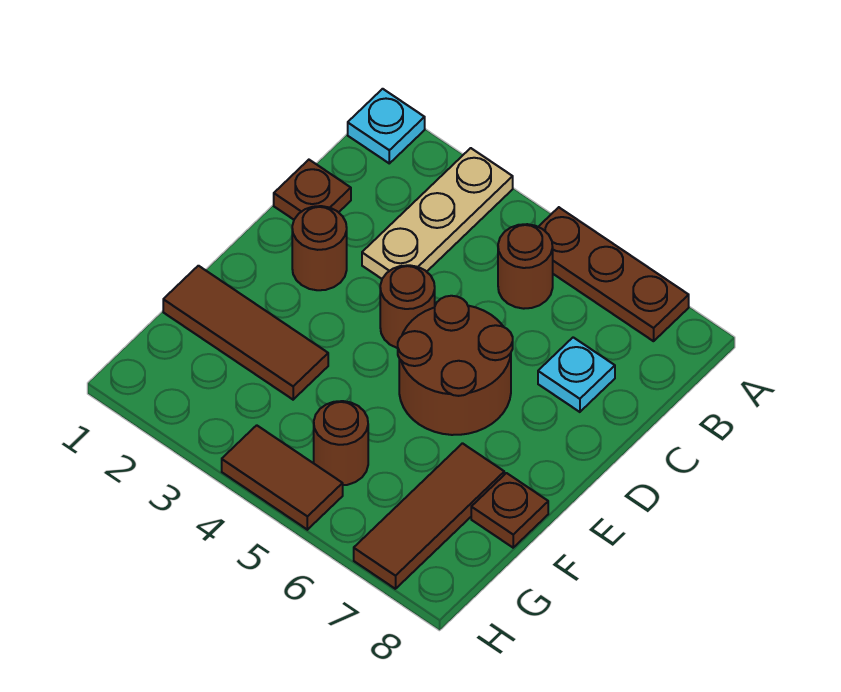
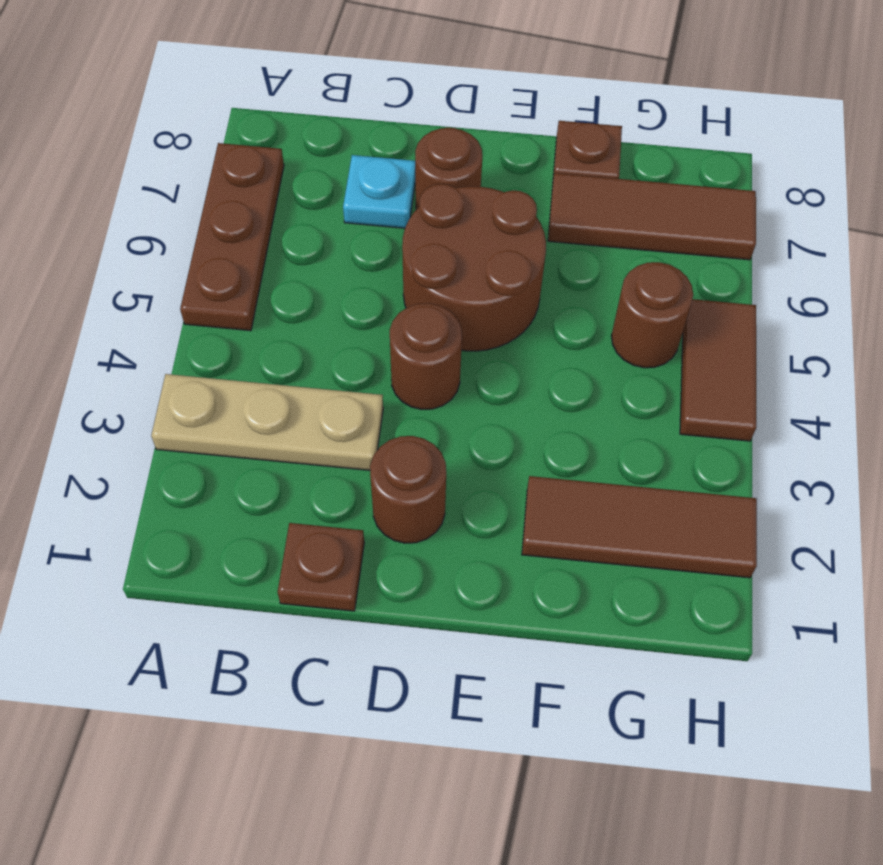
cyan 1x1 plate [348,89,425,163] -> none
brown 1x1 round brick [498,224,553,309] -> brown 1x1 round brick moved to [415,128,482,210]
brown 1x3 tile [163,266,328,400] -> brown 1x3 tile turned to [522,476,757,578]

